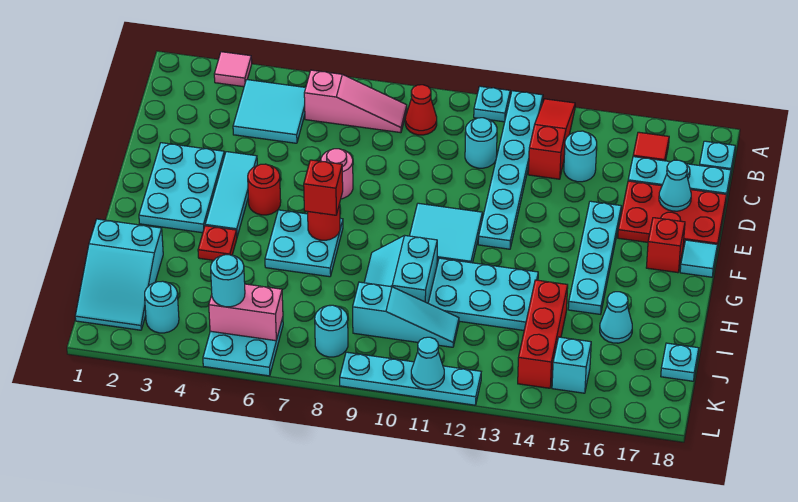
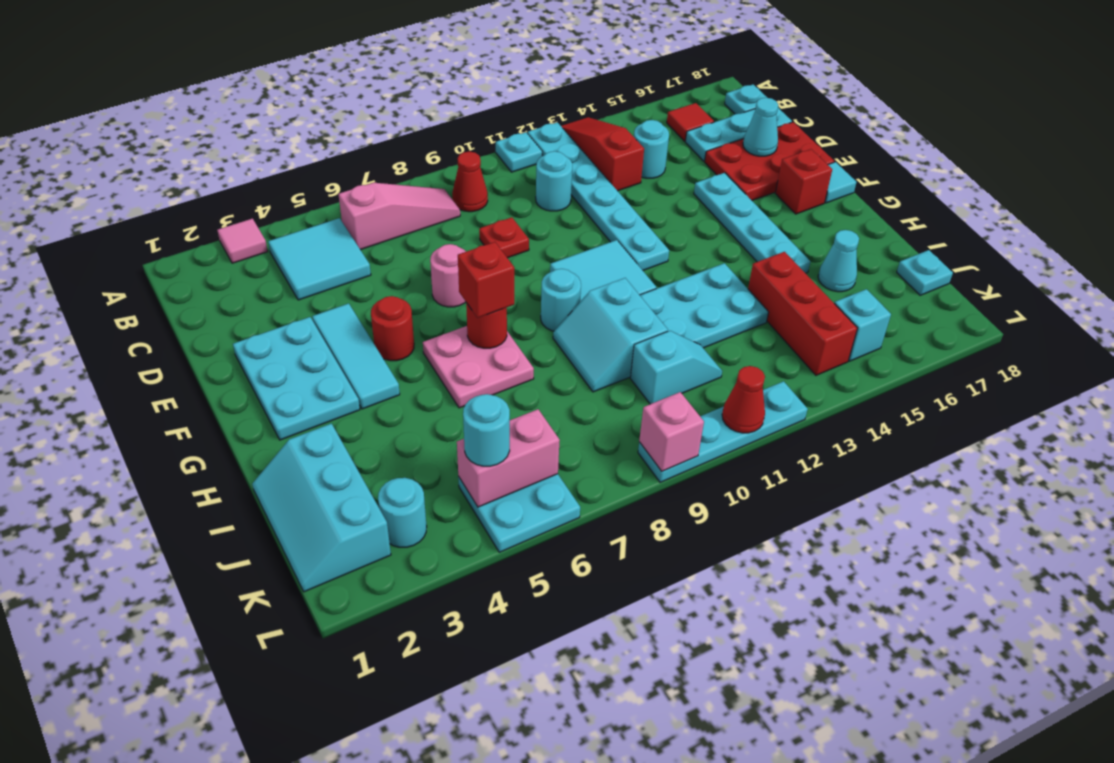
cyan 2x2 plate [265,210,343,277] -> pink 2x2 plate [423,326,534,408]
red 1x1 plate [198,226,237,260] -> red 1x1 plate moved to [479,217,529,258]
cyan 2x3 slope [75,219,163,330] -> cyan 2x3 slope turned to [252,424,391,592]
cyan 1x3 slope [353,282,459,347] -> cyan 1x2 slope [631,331,722,404]
cyan 1x1 round brick [315,305,348,357] -> cyan 1x1 round brick moved to [541,269,581,331]
none -> pink 1x1 brick [639,392,704,471]
cyan 1x1 cone [411,337,444,389] -> red 1x1 cone [722,366,765,433]

